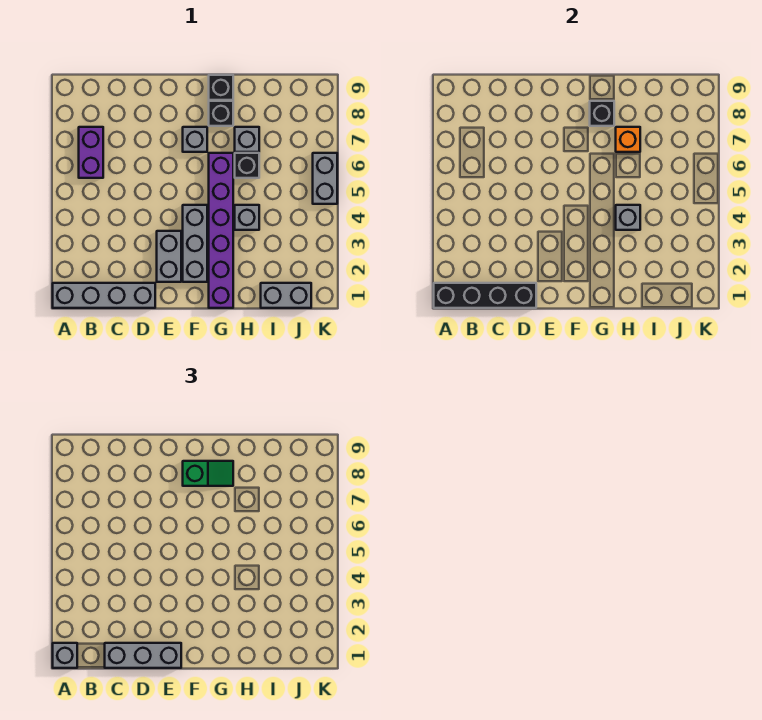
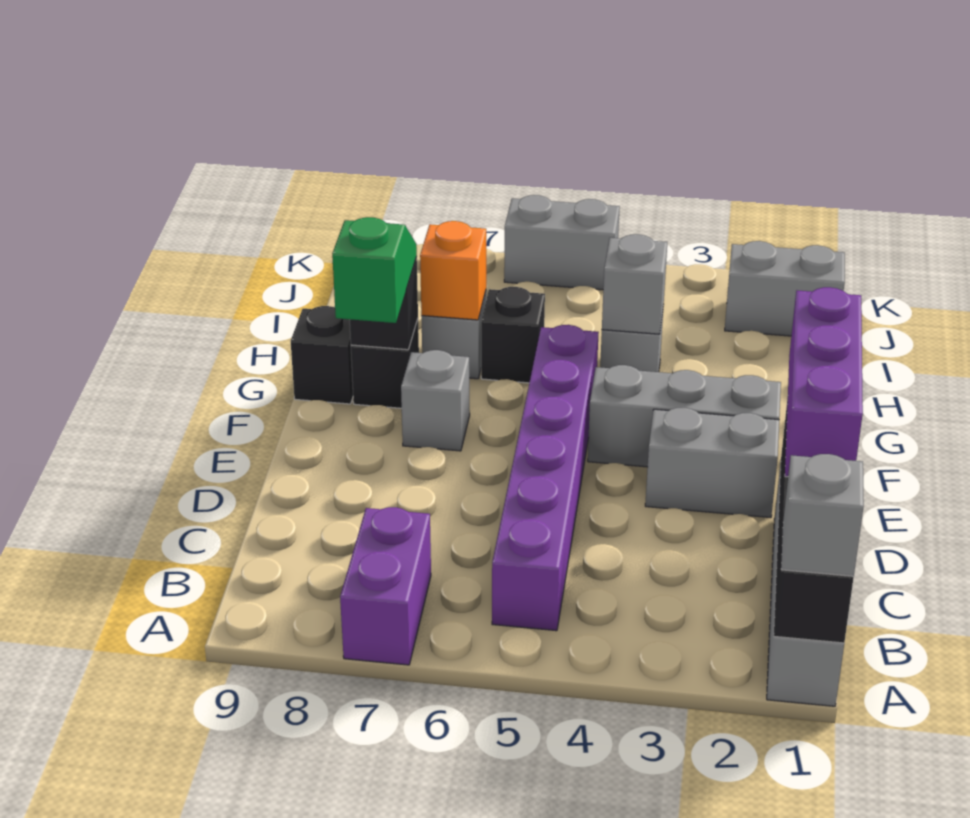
purple 1x2 brick [79,127,103,178] -> purple 1x2 brick turned to [340,507,431,665]
grey 1x3 brick [105,643,181,668] -> purple 1x3 brick [785,287,863,477]
purple 1x6 brick [209,153,233,308] -> purple 1x6 brick turned to [492,325,599,631]
grey 1x2 brick [261,283,311,308] -> grey 1x2 brick turned to [725,241,845,336]

